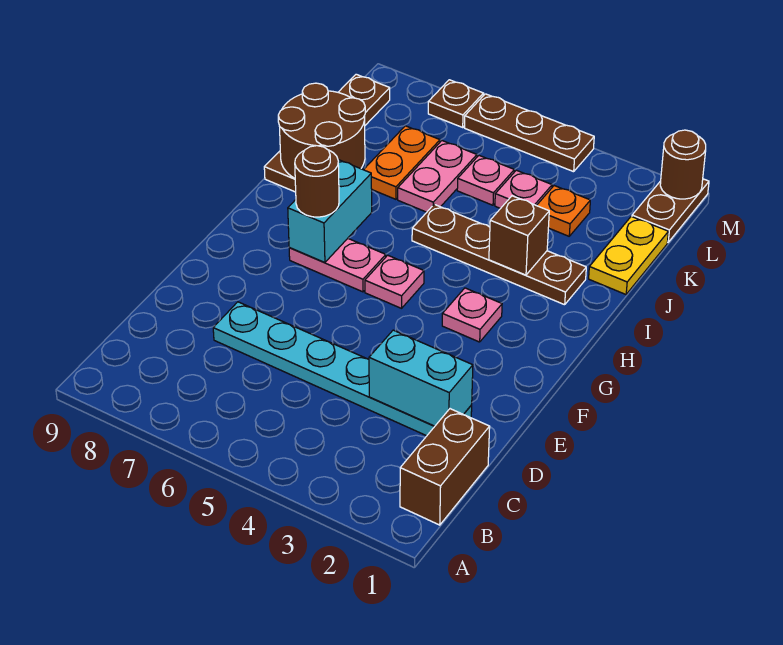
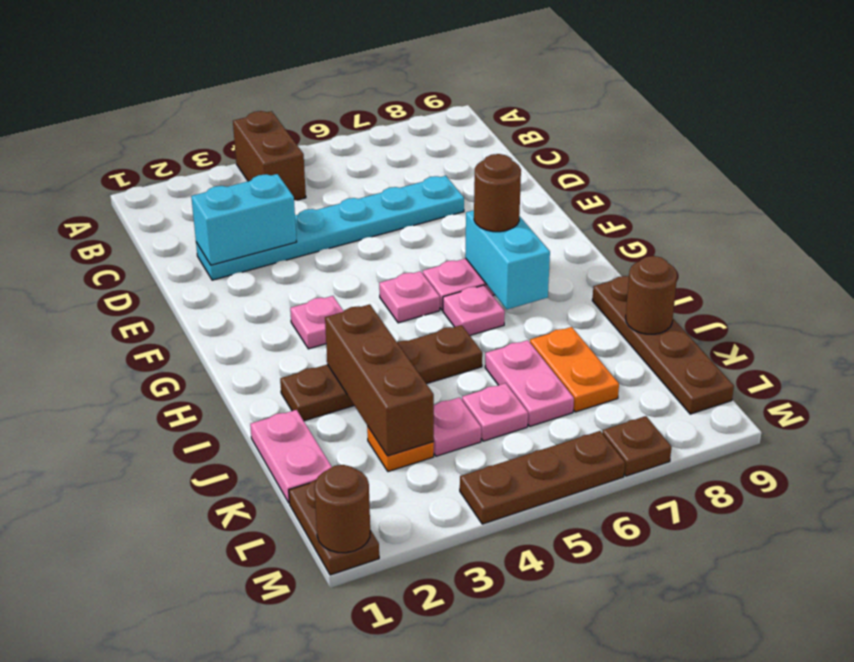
brown 1x2 brick [400,409,490,525] -> brown 1x2 brick moved to [233,111,306,200]
none -> pink 1x1 plate [443,285,505,335]
brown 1x1 brick [489,196,549,275] -> brown 1x3 brick [325,304,434,456]
brown 2x2 round brick [278,83,365,178] -> brown 1x1 round brick [626,256,677,334]
yellow 1x2 plate [589,216,668,294] -> pink 1x2 plate [250,410,332,503]

